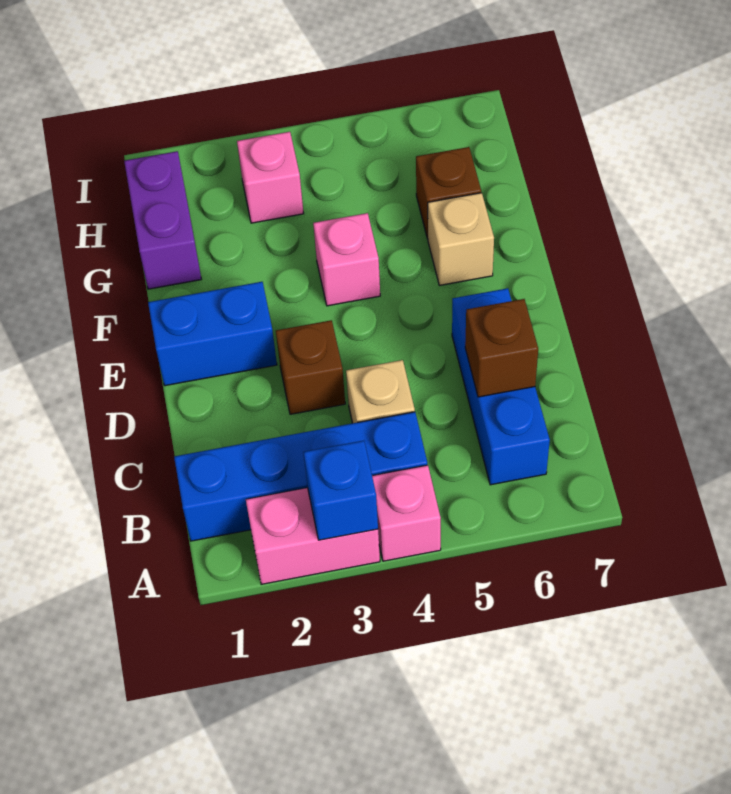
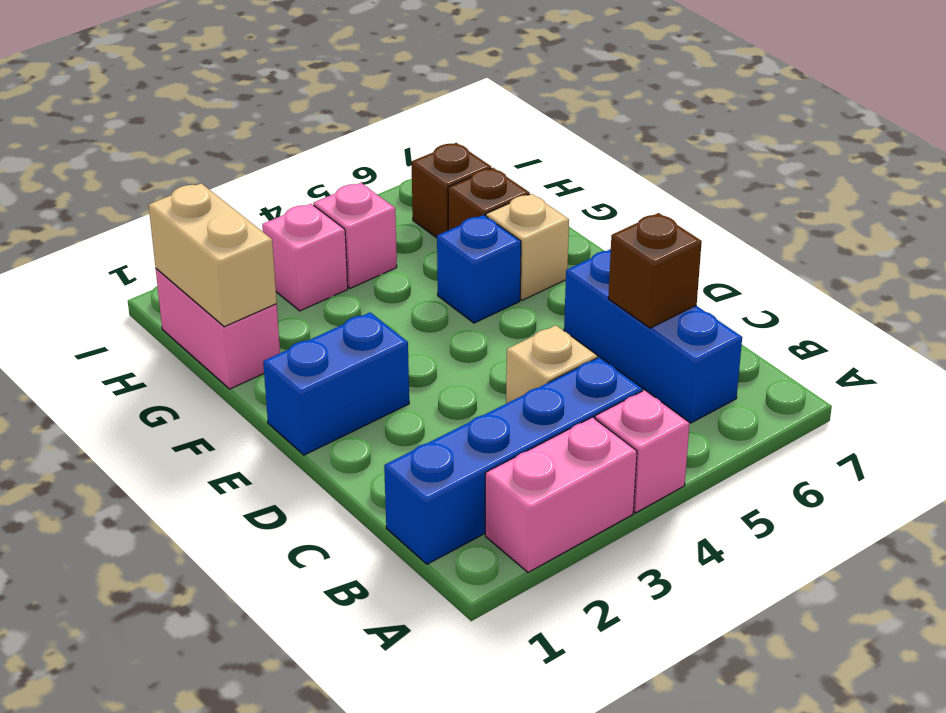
blue 1x1 brick [303,441,378,540] -> blue 1x1 brick moved to [437,215,521,323]
brown 1x1 brick [276,320,345,414] -> brown 1x1 brick moved to [412,143,491,238]
pink 1x1 brick [313,213,380,306] -> pink 1x1 brick moved to [313,183,397,288]
purple 1x2 brick [124,151,201,289] -> pink 1x2 brick [156,269,280,389]
none -> tan 1x2 brick [149,183,277,327]

